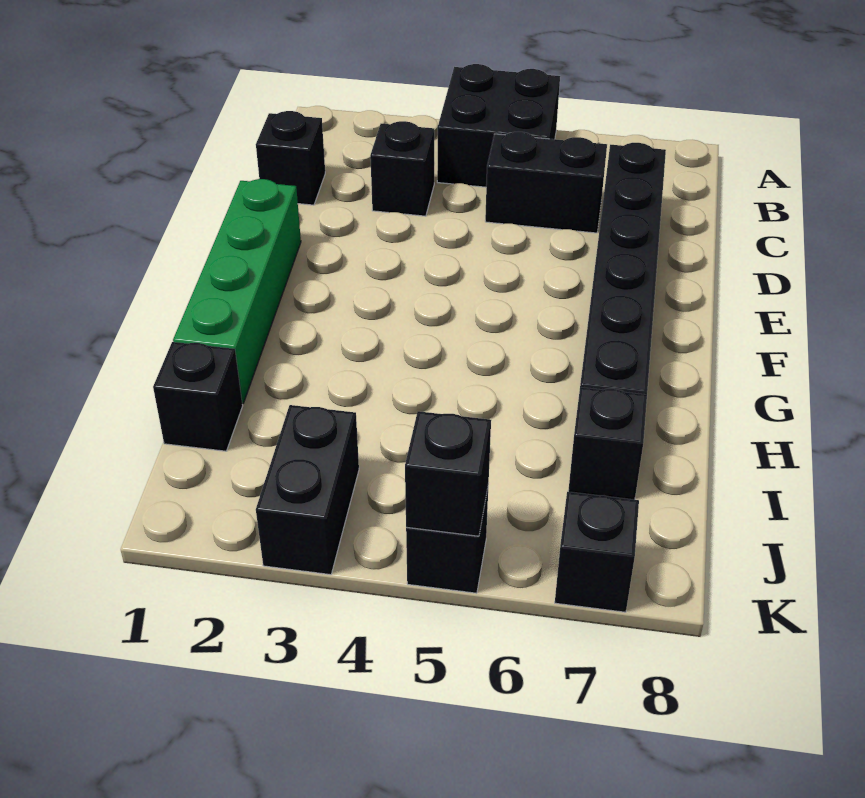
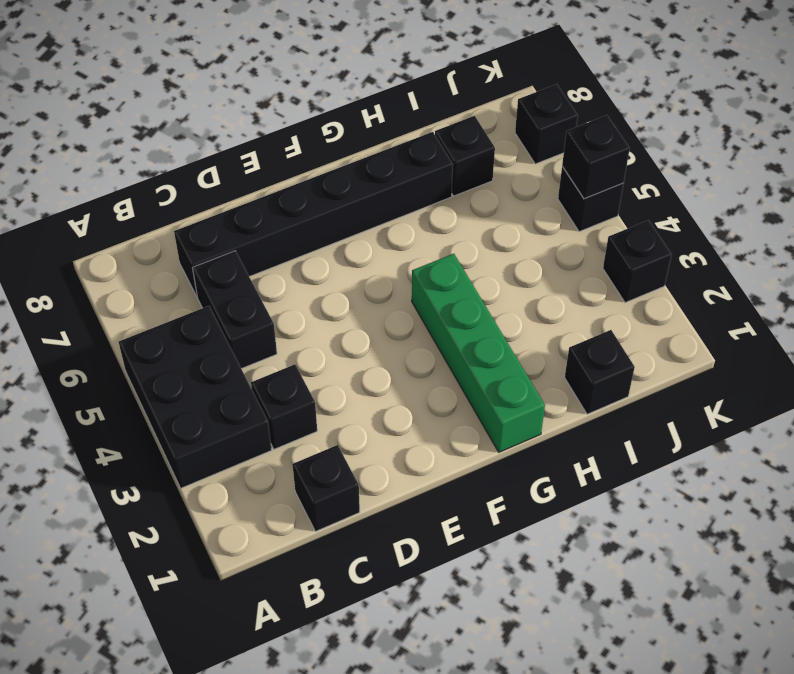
black 2x2 brick [437,64,560,187] -> black 2x3 brick [119,306,272,488]
green 1x4 brick [173,179,301,404] -> green 1x4 brick turned to [412,254,545,452]
black 1x2 brick [256,405,359,575] -> black 1x1 brick [603,220,672,303]

